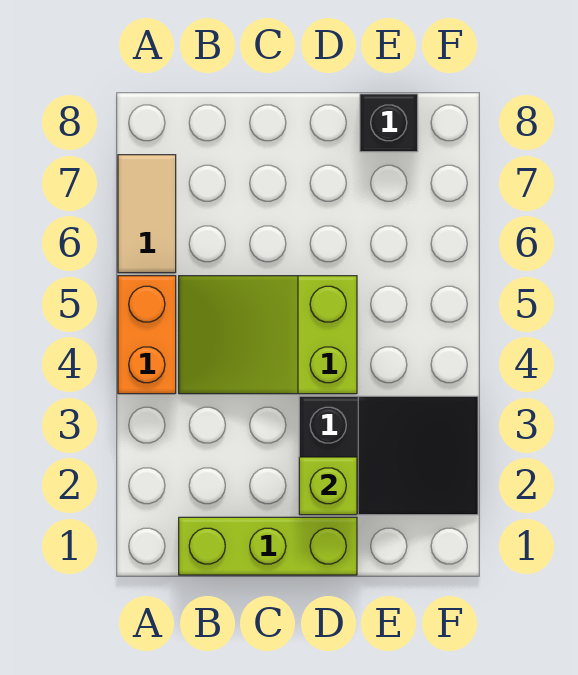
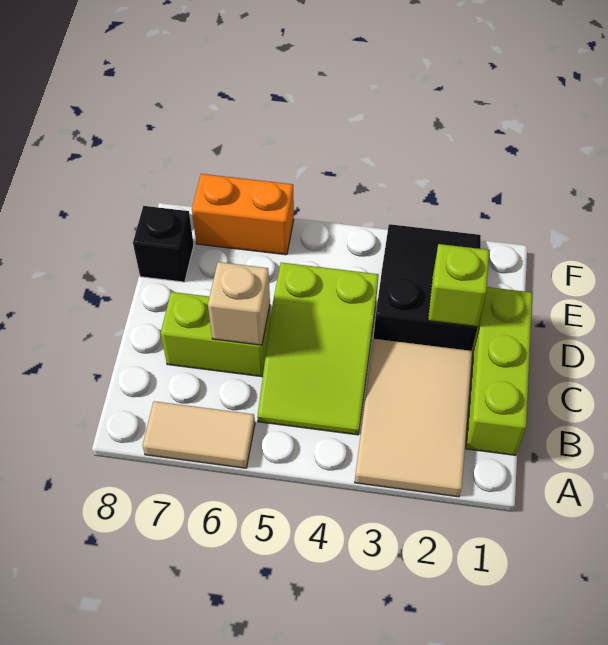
none -> tan 2x3 tile [355,339,472,497]
orange 1x2 brick [118,276,176,394] -> orange 1x2 brick moved to [192,174,294,255]
none -> lime 1x2 brick [161,292,271,377]
none -> tan 1x1 brick [208,262,270,345]

